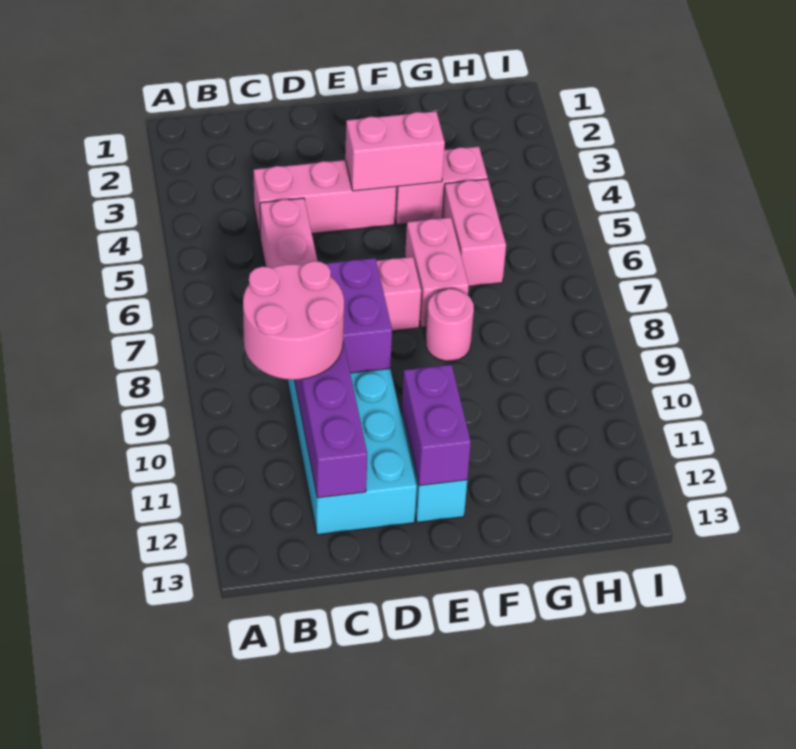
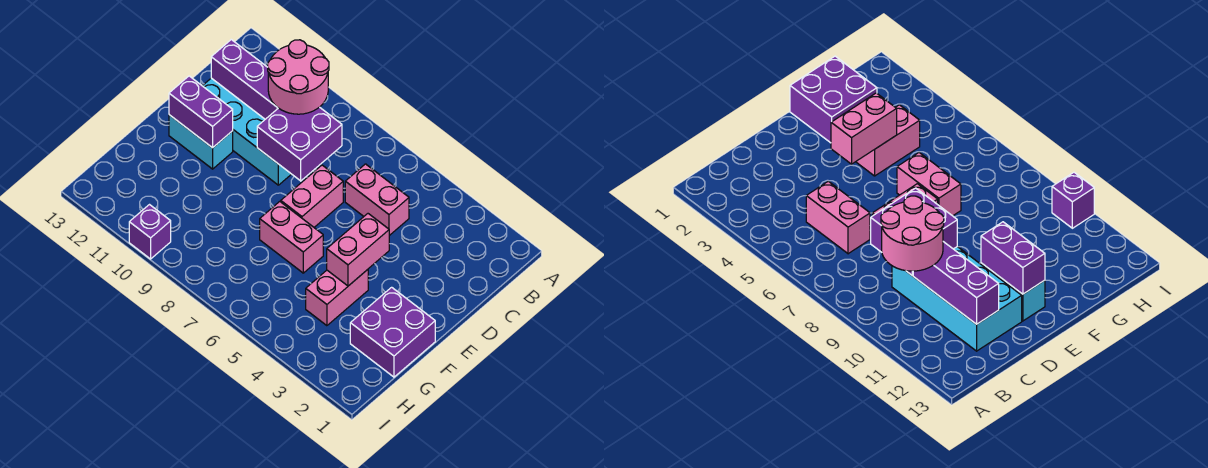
pink 1x3 brick [254,160,396,236] -> none
none -> purple 2x2 brick [350,287,435,377]
pink 1x1 round brick [426,289,474,361] -> none
pink 1x2 brick [442,179,506,286] -> none
none -> purple 1x1 brick [129,205,171,259]

